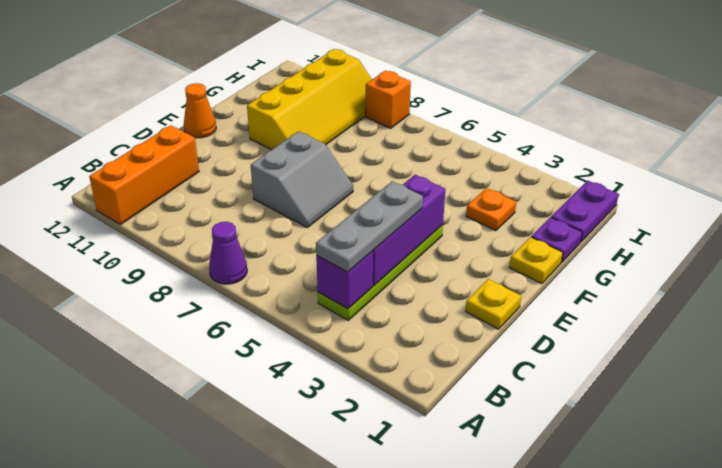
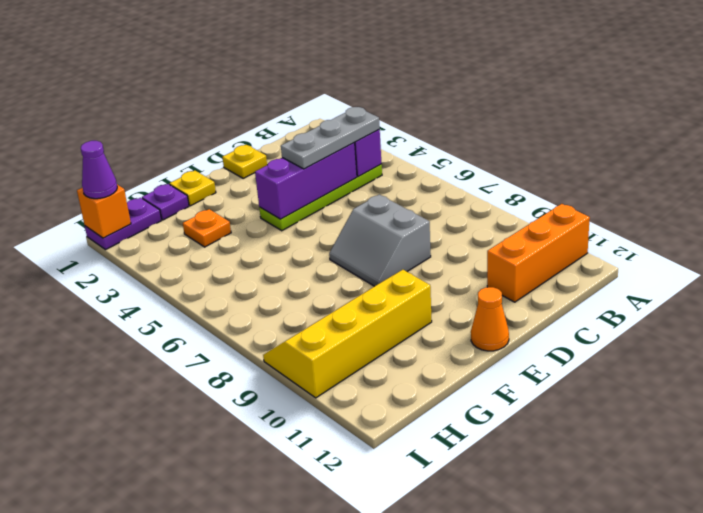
purple 1x1 cone [209,222,247,284] -> purple 1x1 cone moved to [81,141,117,199]
grey 2x2 slope [251,131,353,228] -> grey 2x2 slope turned to [329,195,431,286]
orange 1x1 brick [366,71,411,128] -> orange 1x1 brick moved to [77,185,131,238]

